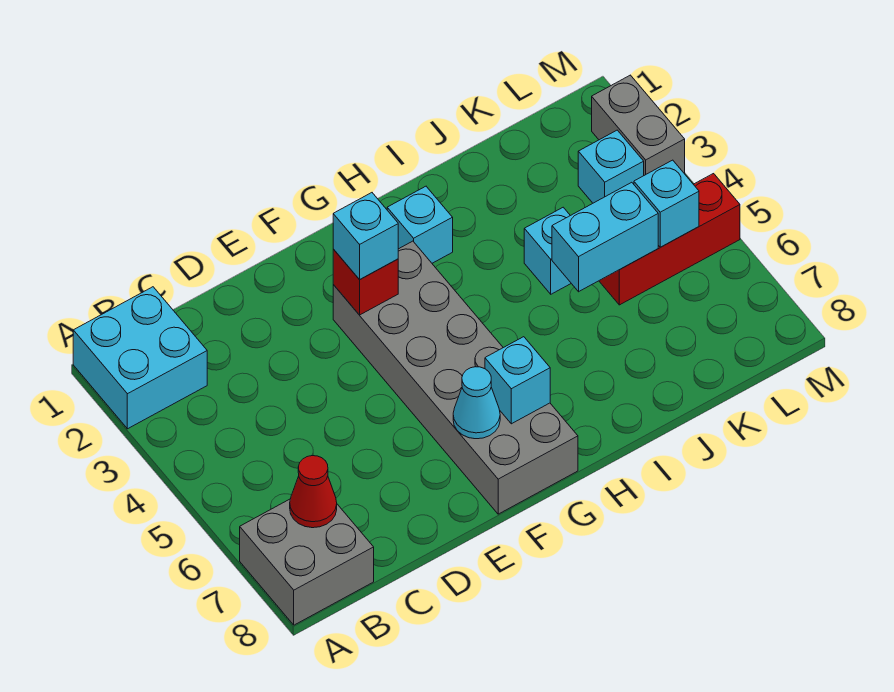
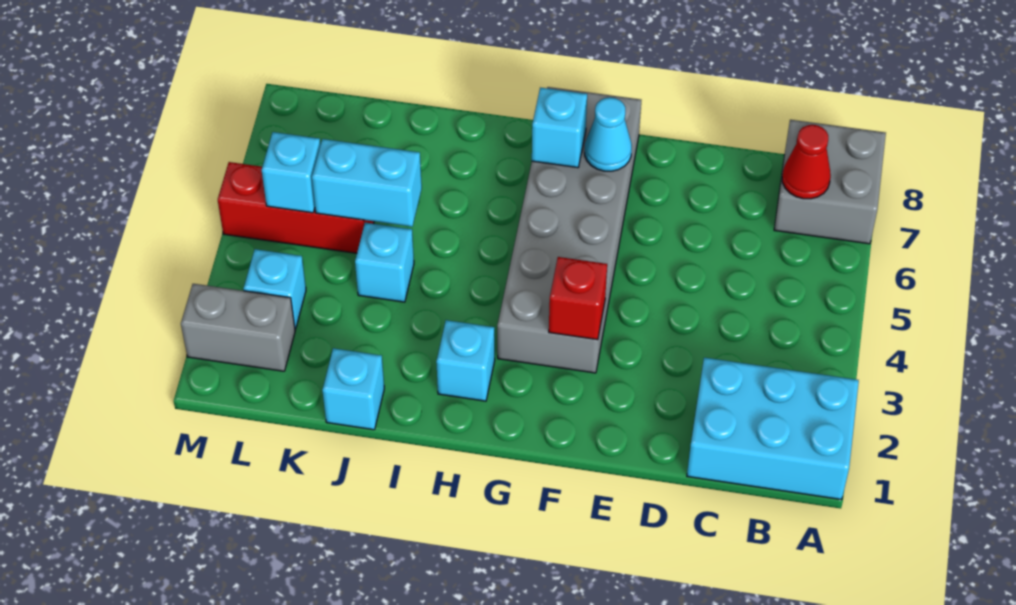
cyan 2x2 brick [73,287,207,429] -> cyan 2x3 brick [687,358,859,500]
cyan 1x1 brick [333,193,398,280] -> cyan 1x1 brick moved to [322,348,384,430]
grey 1x2 brick [592,75,685,175] -> grey 1x2 brick turned to [181,284,295,371]

